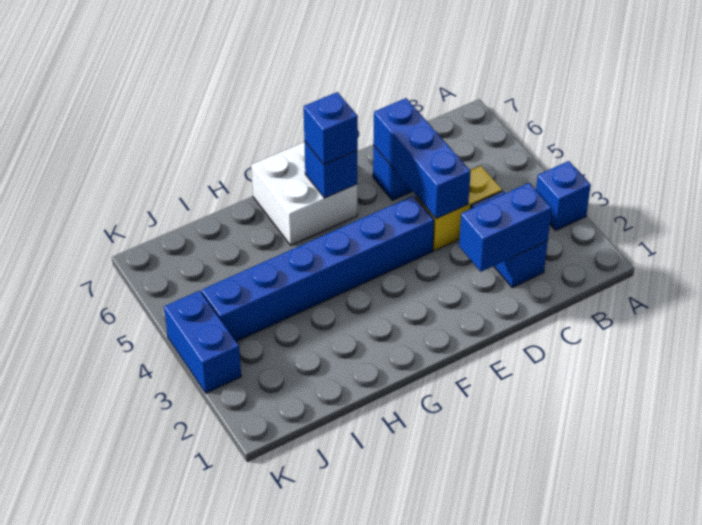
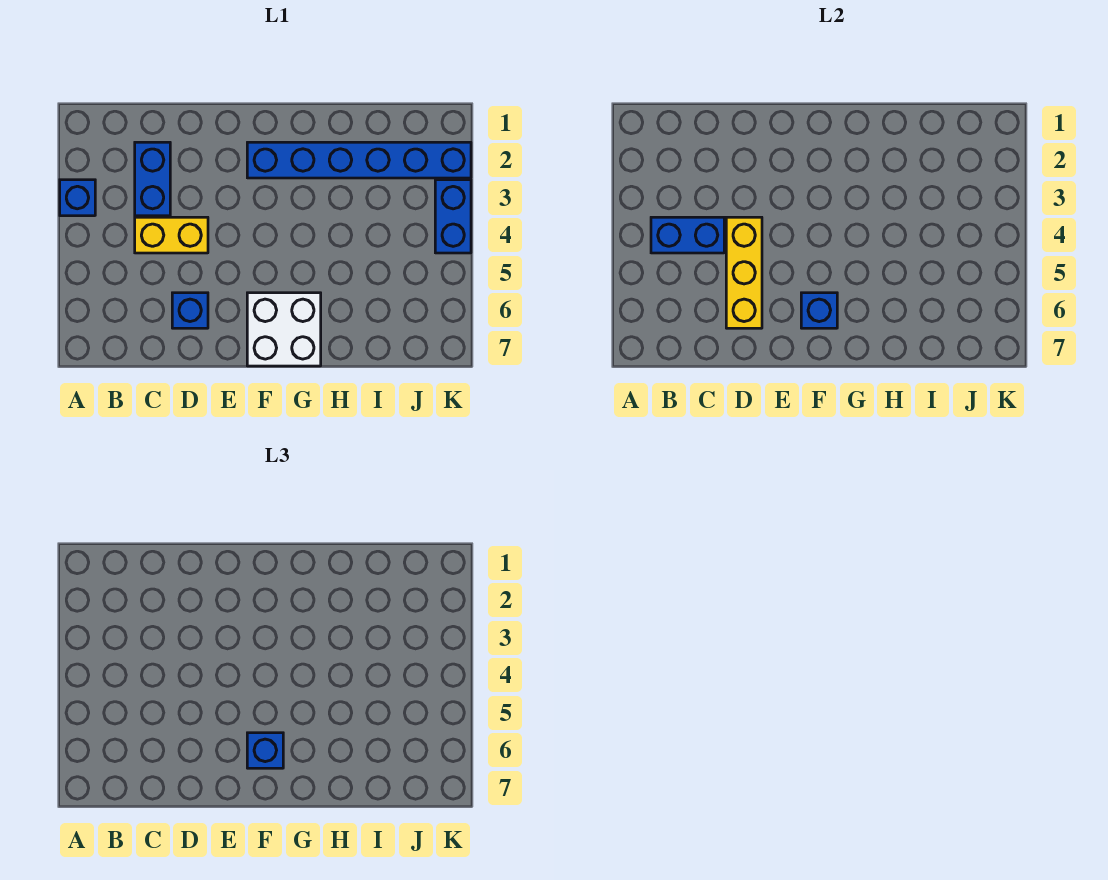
blue 1x2 brick [459,183,552,272] -> blue 1x2 brick moved to [651,217,724,253]
blue 1x3 brick [373,98,471,219] -> yellow 1x3 brick [726,217,762,328]
blue 1x6 brick [202,196,434,341] -> blue 1x6 brick moved to [247,142,471,178]

